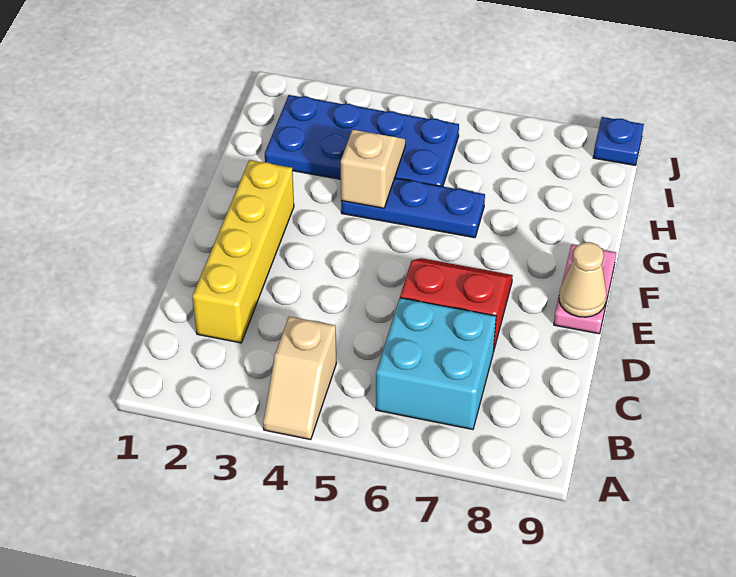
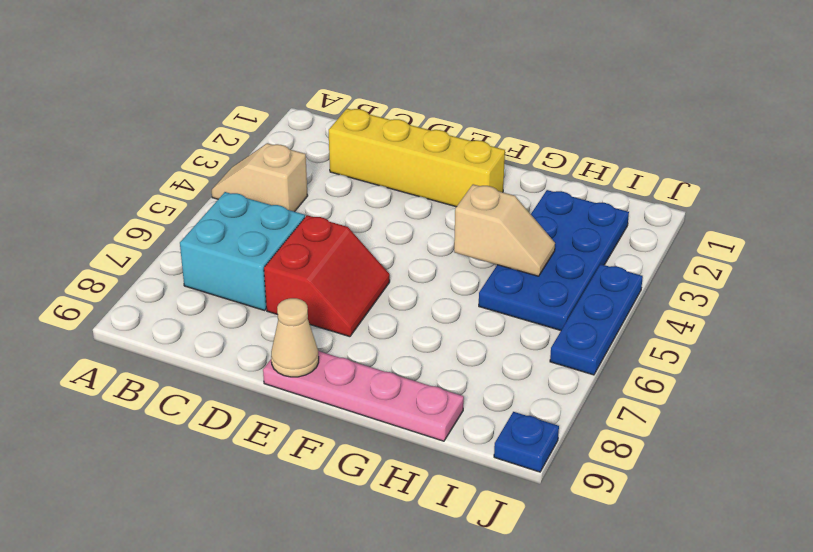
pink 1x2 plate [554,244,616,334] -> pink 1x4 plate [263,351,464,441]
blue 1x3 plate [341,178,485,238] -> blue 1x3 plate moved to [550,264,643,375]

